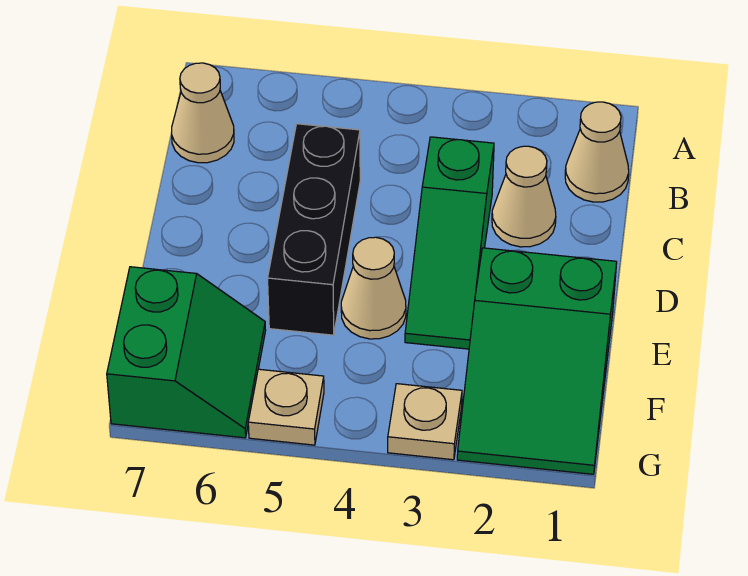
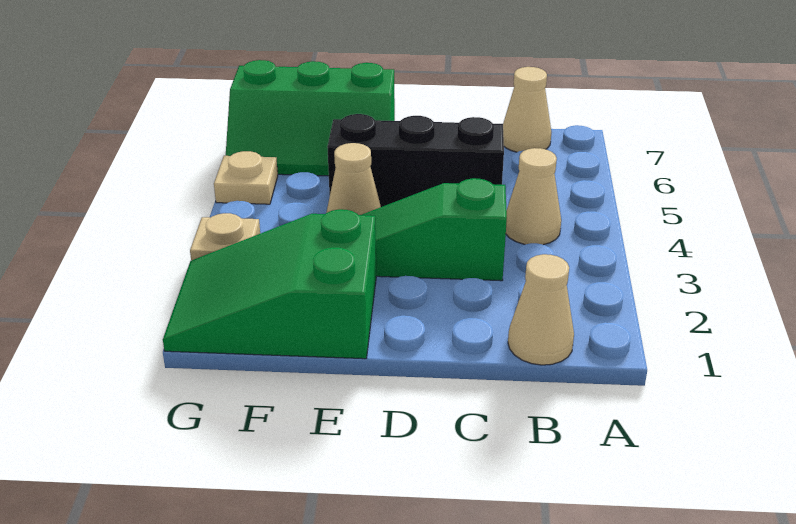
tan 1x1 cone [492,146,556,247] -> tan 1x1 cone moved to [506,148,561,245]
green 2x2 slope [107,267,266,438] -> green 2x3 slope [226,60,395,176]

